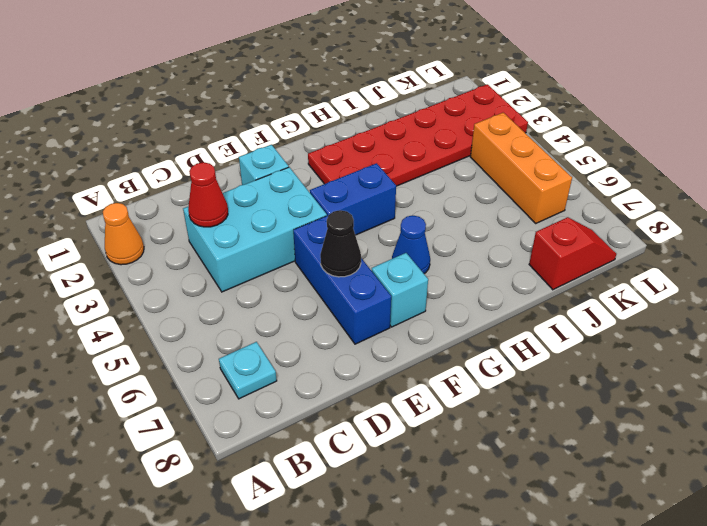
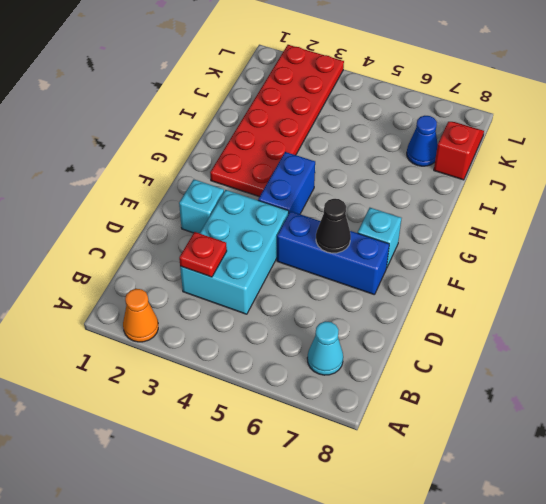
cyan 1x1 plate [219,342,277,399] -> cyan 1x1 cone [307,321,343,375]
red 1x1 cone [188,162,228,227] -> red 1x1 plate [179,232,227,277]
blue 1x1 cone [392,215,430,274] -> blue 1x1 cone moved to [407,116,438,166]
orange 1x3 brick [470,113,572,223] -> none

